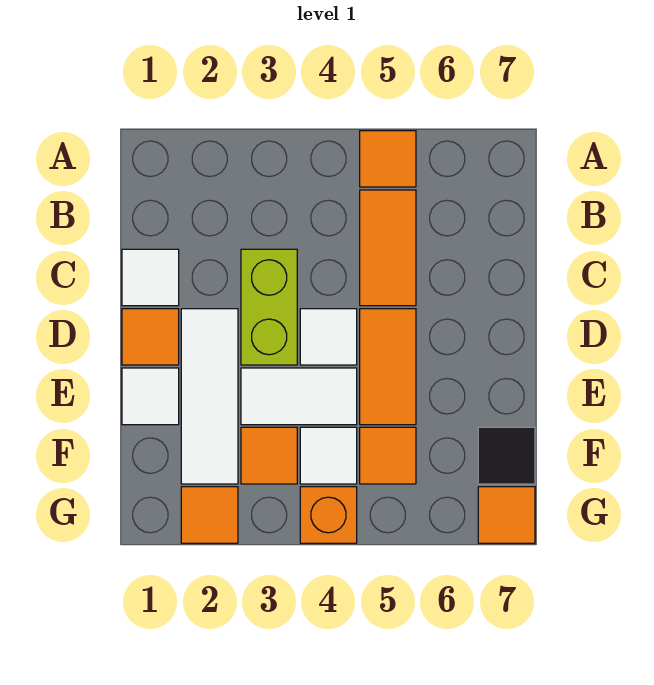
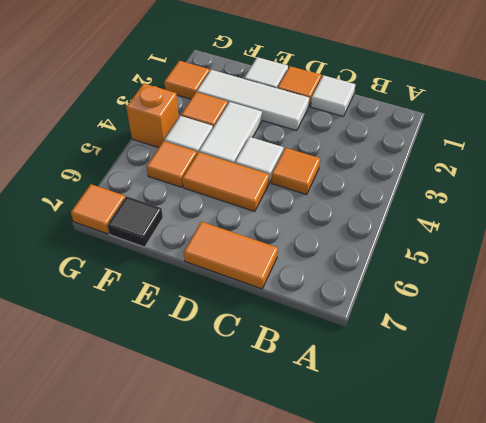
orange 1x1 tile [360,131,416,187] -> orange 1x1 tile moved to [271,148,320,195]
orange 1x2 tile [360,190,416,306] -> orange 1x2 tile moved to [184,222,278,289]
lime 1x2 brick [241,249,297,365] -> none

